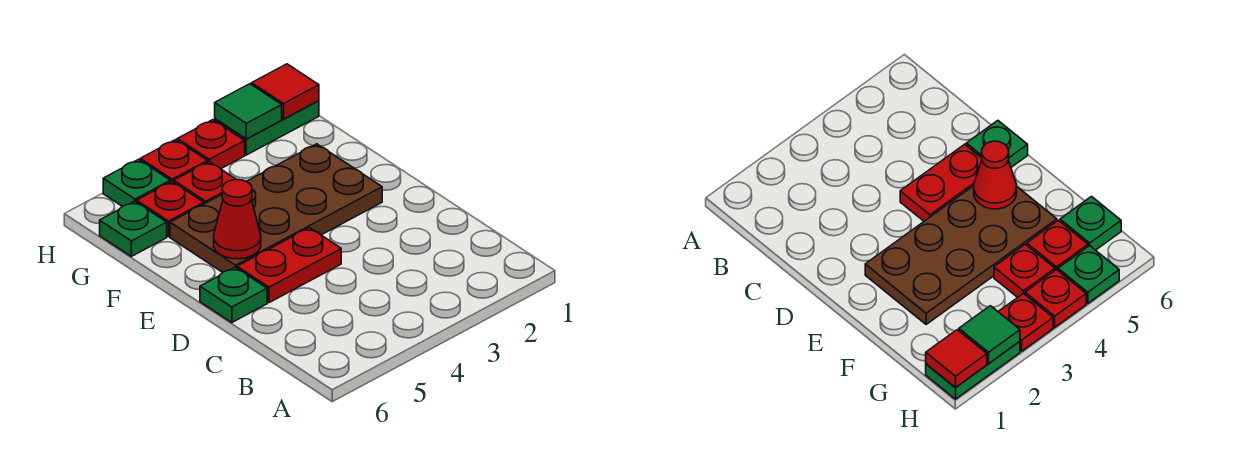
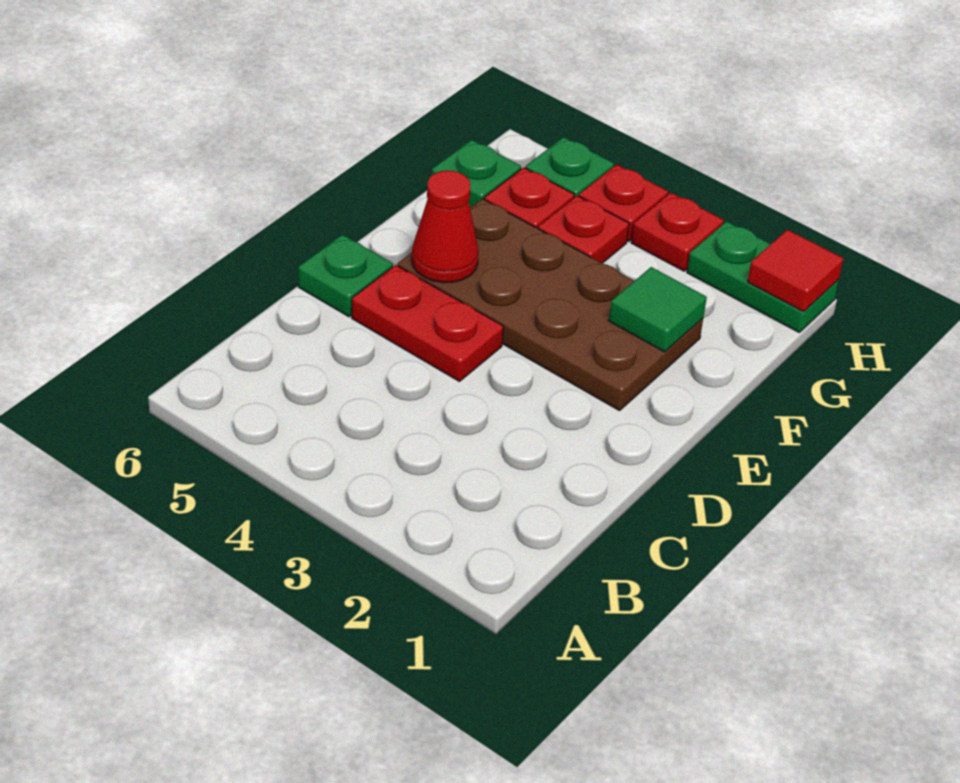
green 1x1 tile [215,84,282,139] -> green 1x1 tile moved to [609,267,707,352]

